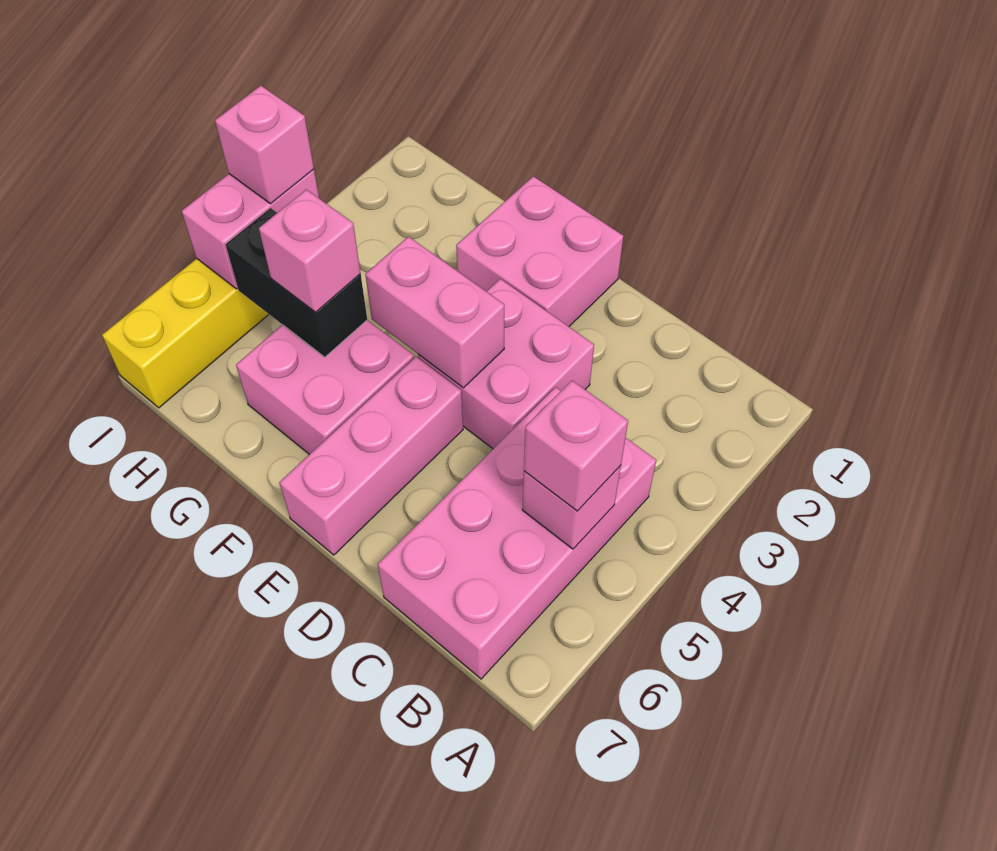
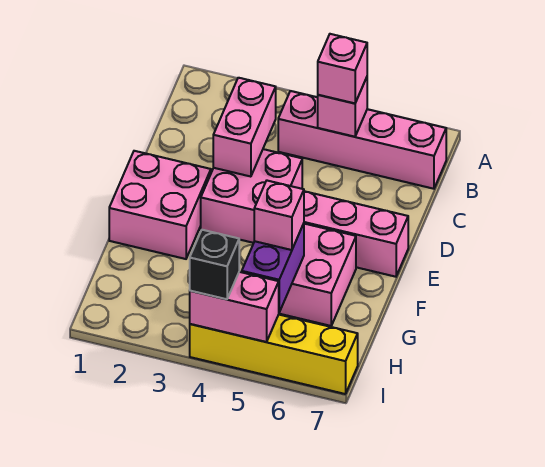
pink 2x4 brick [378,387,656,679] -> pink 1x4 brick [278,91,446,189]
pink 1x2 brick [365,237,504,388] -> pink 1x2 brick moved to [213,78,276,177]
black 1x2 brick [226,208,367,357] -> purple 1x2 brick [242,223,304,312]
pink 1x1 brick [215,86,314,204] -> black 1x1 brick [190,230,239,299]

